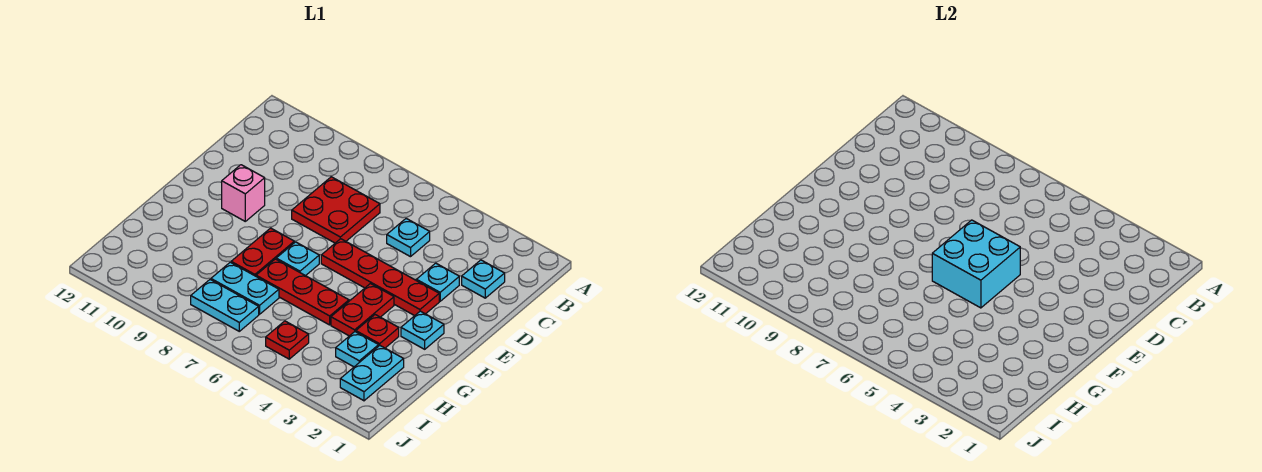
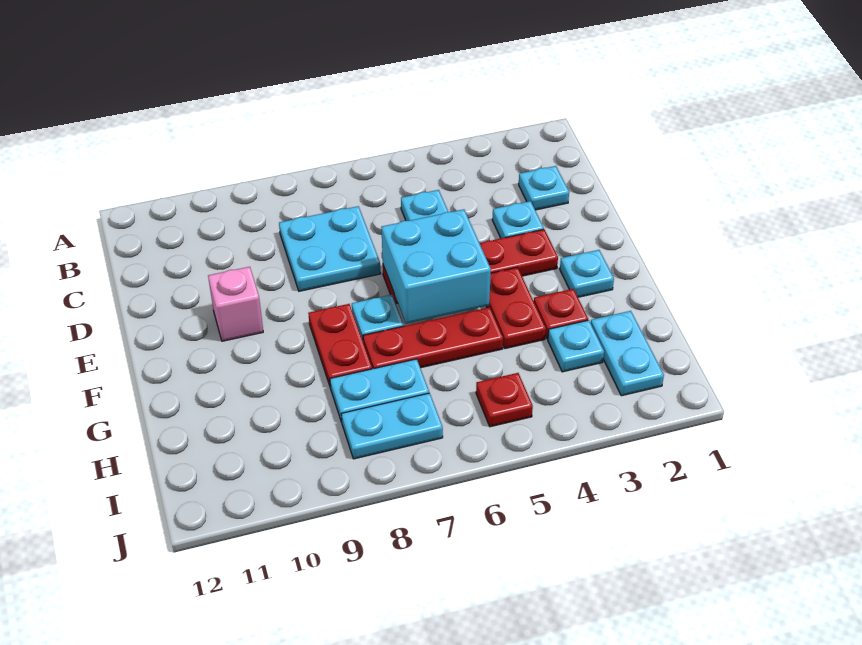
red 2x2 plate [292,177,380,243] -> cyan 2x2 plate [279,206,381,291]

